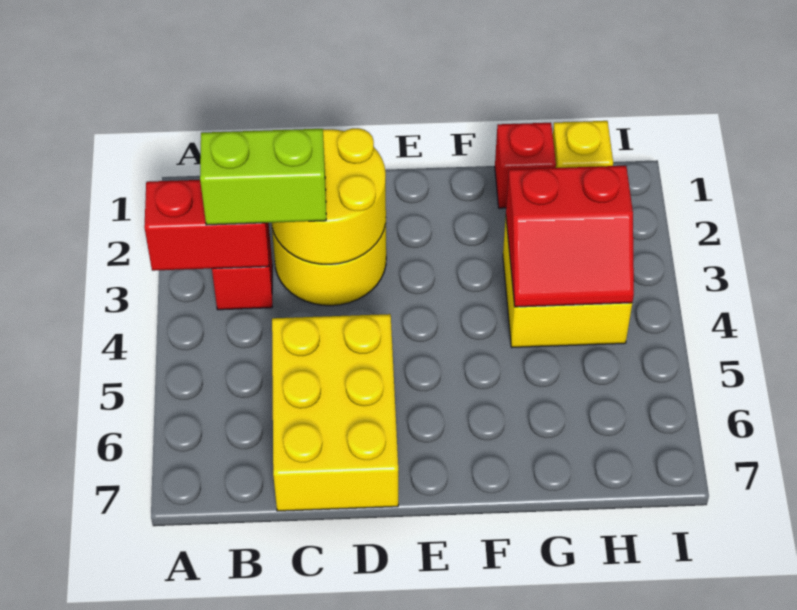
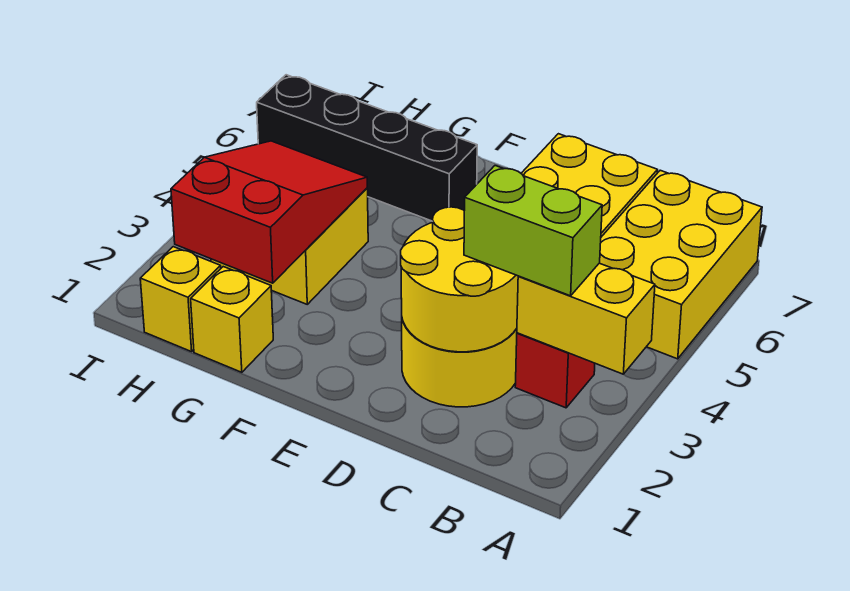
red 1x2 brick [144,180,269,271] -> yellow 1x2 brick [517,263,655,374]
none -> yellow 2x3 brick [600,170,762,359]
none -> black 1x4 brick [257,75,477,221]
red 1x1 brick [495,123,556,208] -> yellow 1x1 brick [191,267,273,372]
red 2x2 slope [506,166,634,307] -> red 2x3 slope [171,141,367,283]

